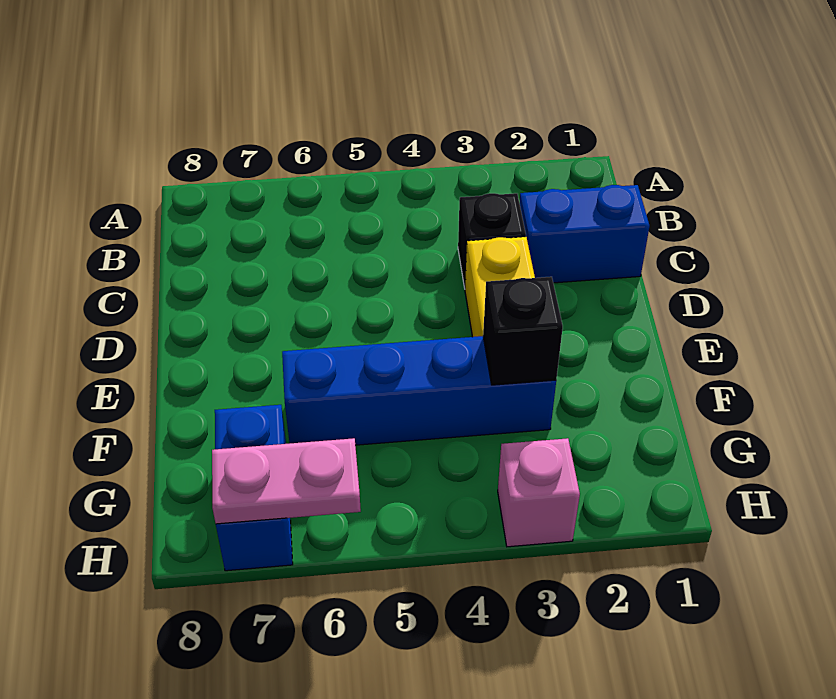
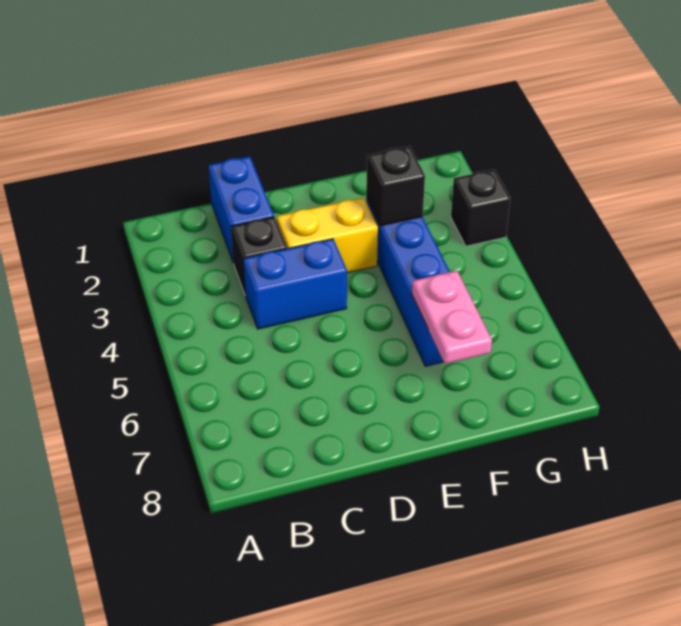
blue 1x2 brick [215,405,293,571] -> blue 1x2 brick moved to [243,239,347,329]
pink 1x1 brick [498,438,580,547] -> black 1x1 brick [451,169,511,246]
pink 1x2 plate [212,438,361,524] -> pink 1x2 plate moved to [412,271,492,364]

